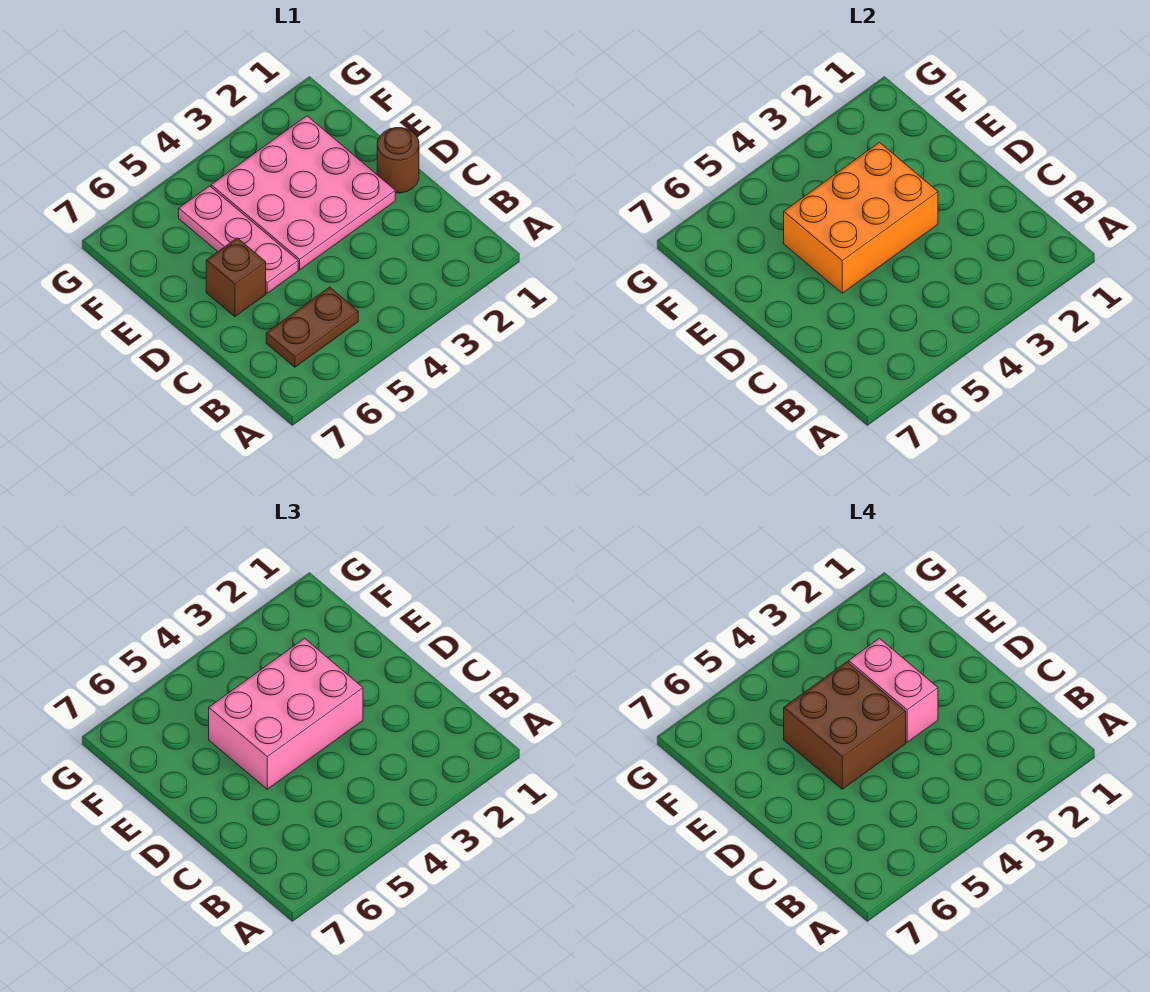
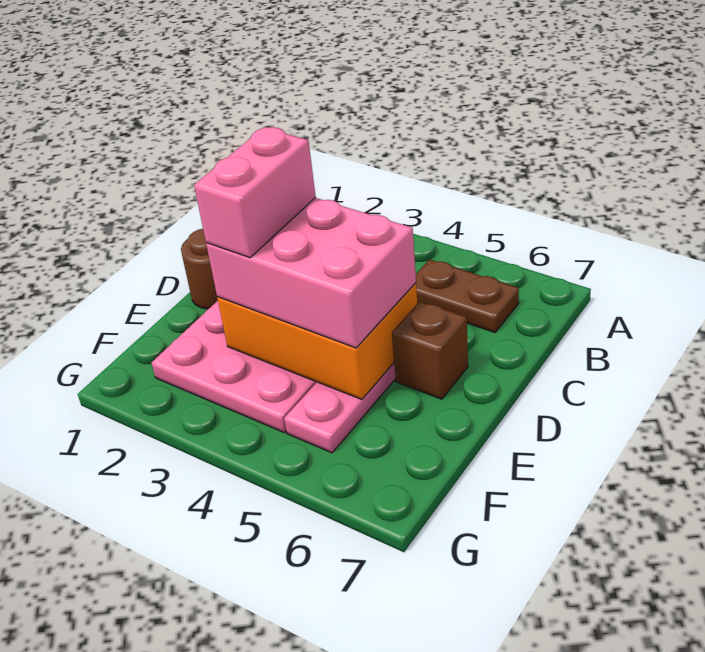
brown 2x2 brick [784,662,906,789] -> none

